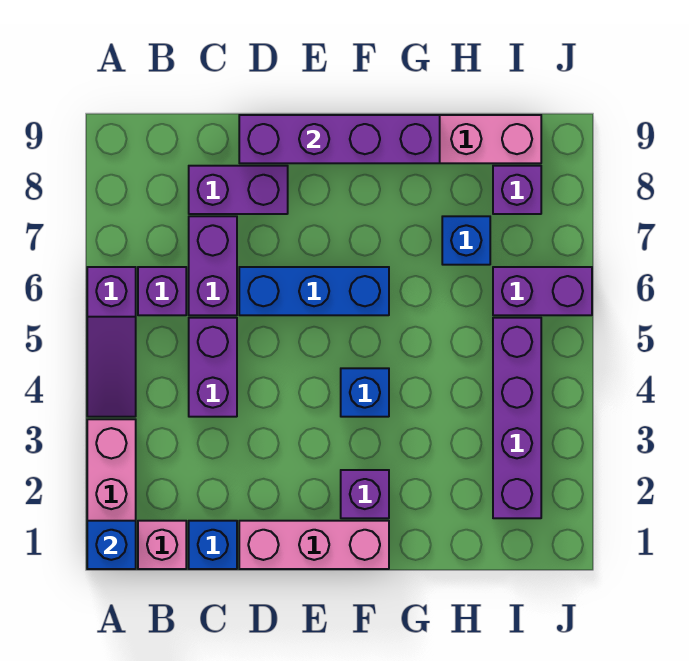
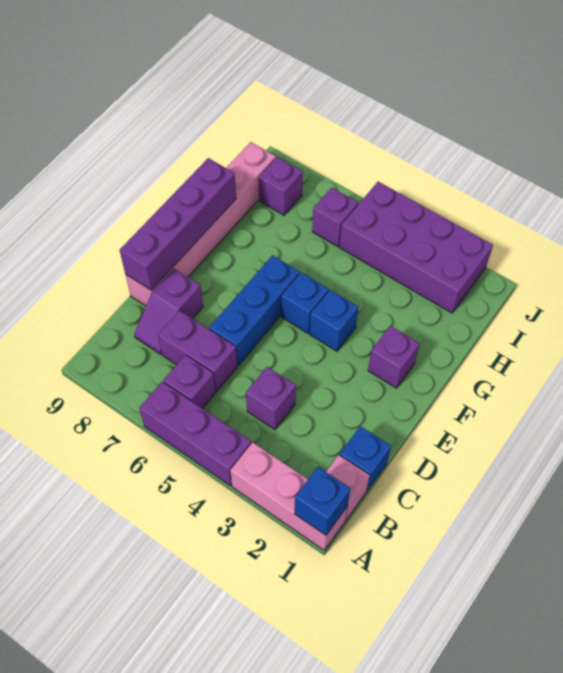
purple 1x3 slope [87,267,136,417] -> purple 1x3 brick [139,382,251,486]
purple 1x2 brick [189,318,237,417] -> purple 1x1 brick [246,367,296,430]
purple 1x2 brick [189,166,288,214] -> purple 1x2 slope [134,269,203,354]
pink 1x3 brick [239,521,389,569] -> none
blue 1x1 brick [442,216,490,265] -> blue 1x1 brick moved to [281,273,329,333]
purple 1x4 brick [493,318,541,518] -> purple 2x4 brick [339,182,493,313]
purple 1x2 brick [493,267,592,315] -> purple 1x1 brick [312,188,358,247]

